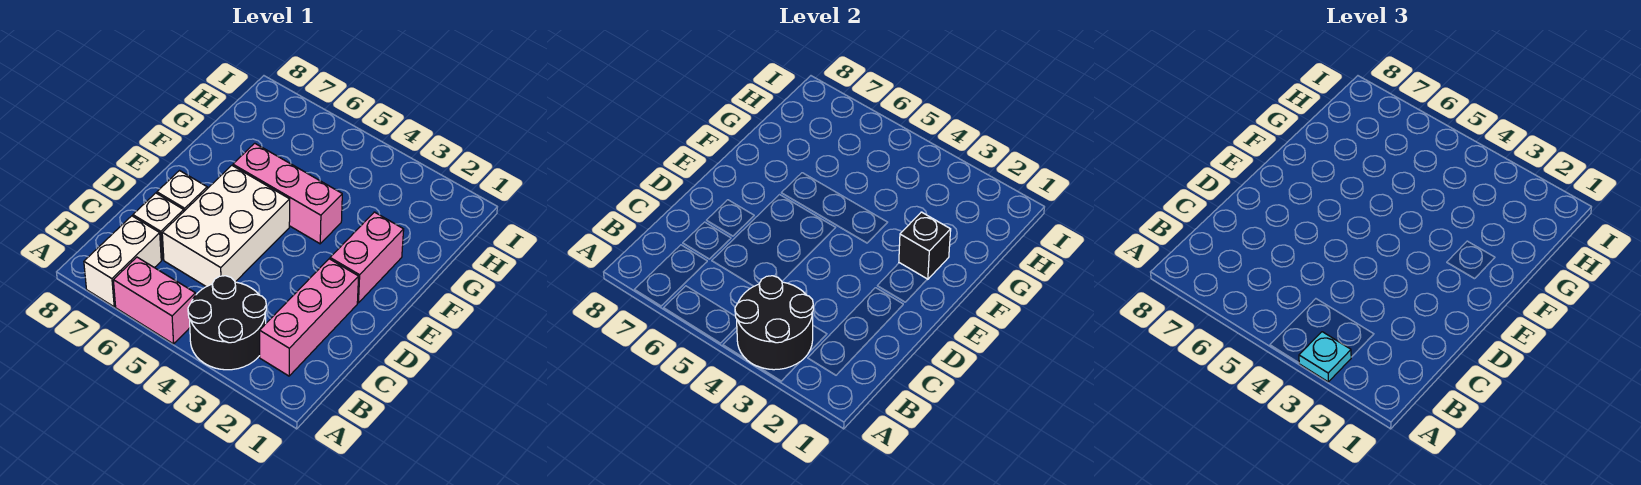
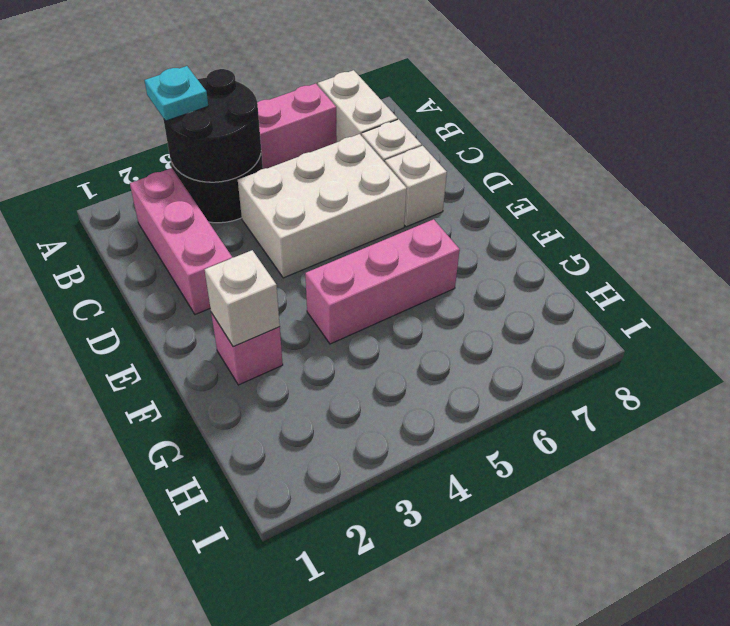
white 2x3 brick [162,165,290,287] -> white 2x3 brick turned to [238,134,407,278]
pink 1x2 brick [330,212,404,303] -> pink 1x1 brick [211,313,283,385]
black 1x1 brick [899,212,951,279] -> white 1x1 brick [204,250,280,347]

